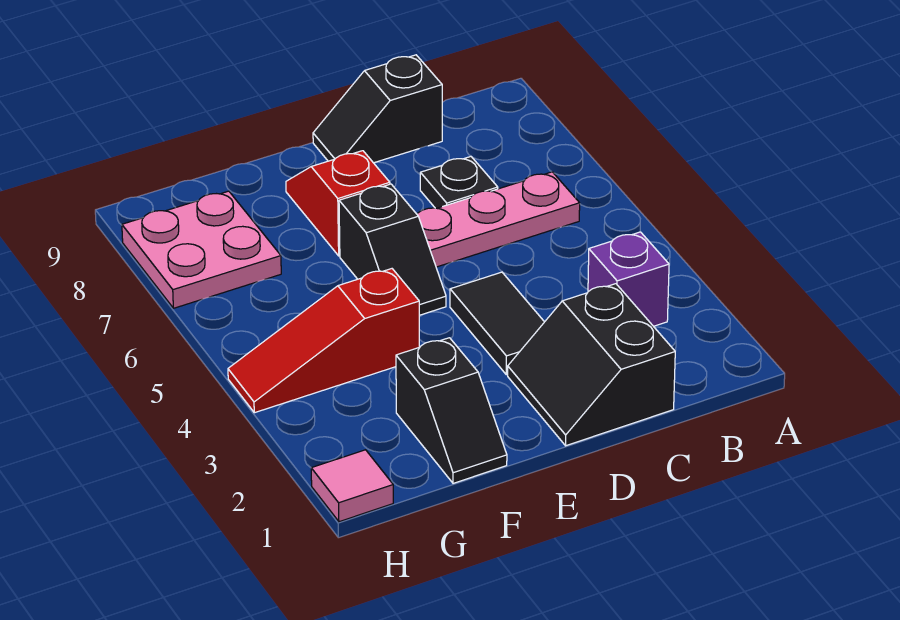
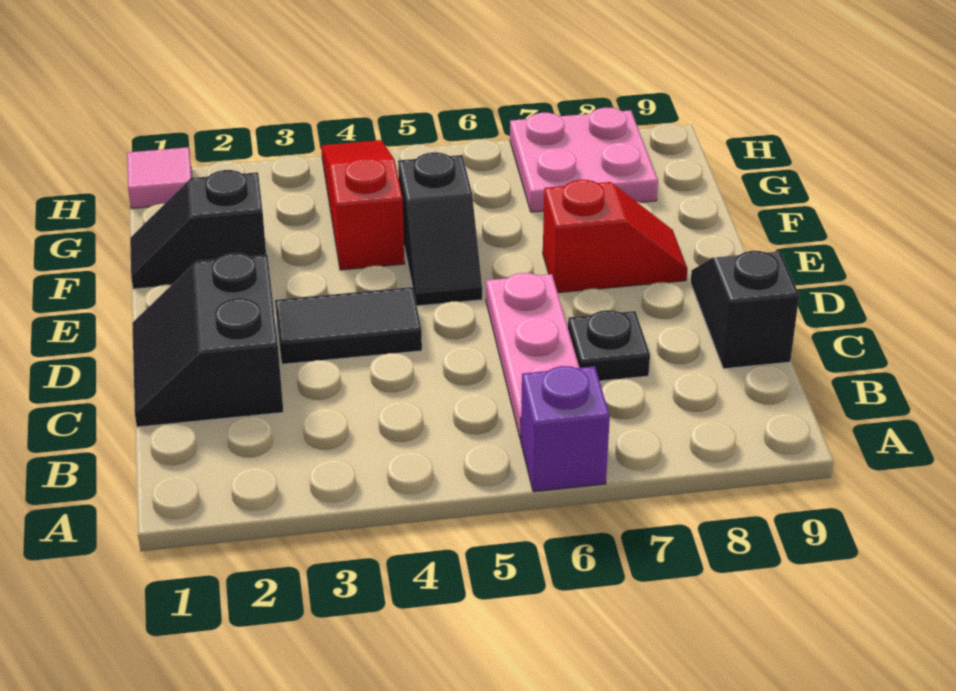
purple 1x1 brick [588,232,669,326] -> purple 1x1 brick moved to [521,366,610,492]
black 2x2 slope [508,284,675,446] -> black 2x2 slope turned to [132,253,283,427]
black 1x2 slope [339,184,446,315] -> black 1x2 slope turned to [398,152,482,306]

